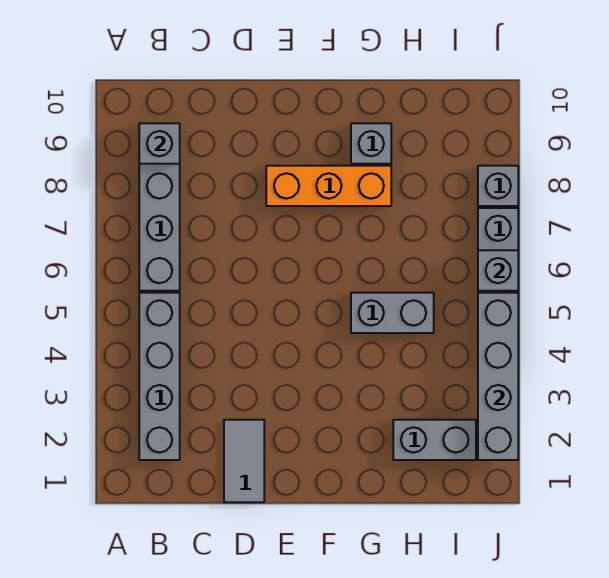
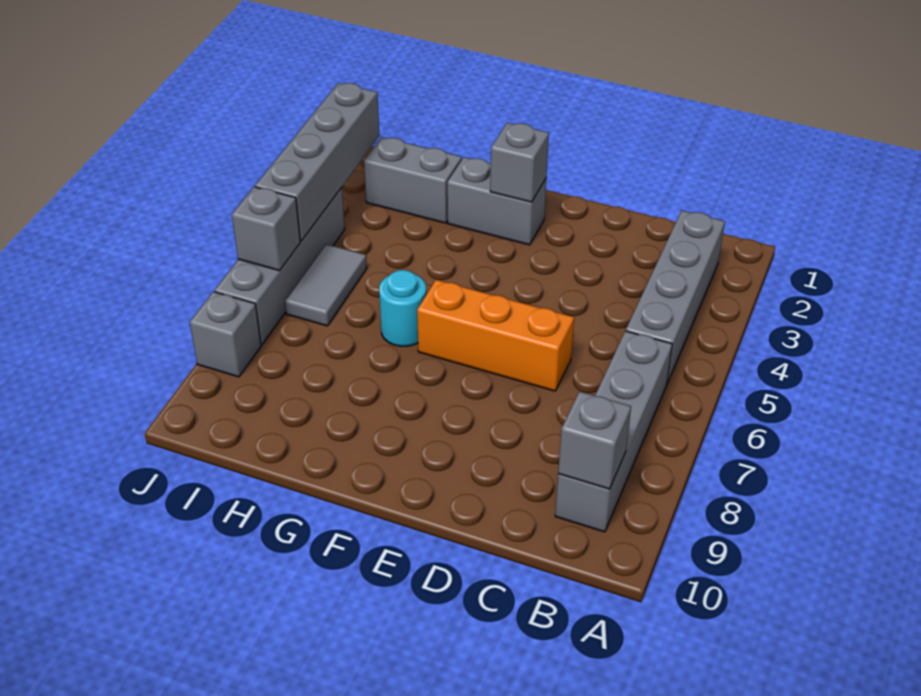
grey 1x2 tile [224,420,264,502] -> grey 1x2 tile moved to [285,244,367,326]
orange 1x3 brick [266,166,391,206] -> orange 1x3 brick moved to [417,280,574,391]
grey 1x2 brick [351,293,434,333] -> grey 1x2 brick moved to [447,157,546,245]
none -> cyan 1x1 round brick [379,270,426,346]
grey 1x1 brick [351,123,391,164] -> grey 1x1 brick moved to [490,123,549,202]

